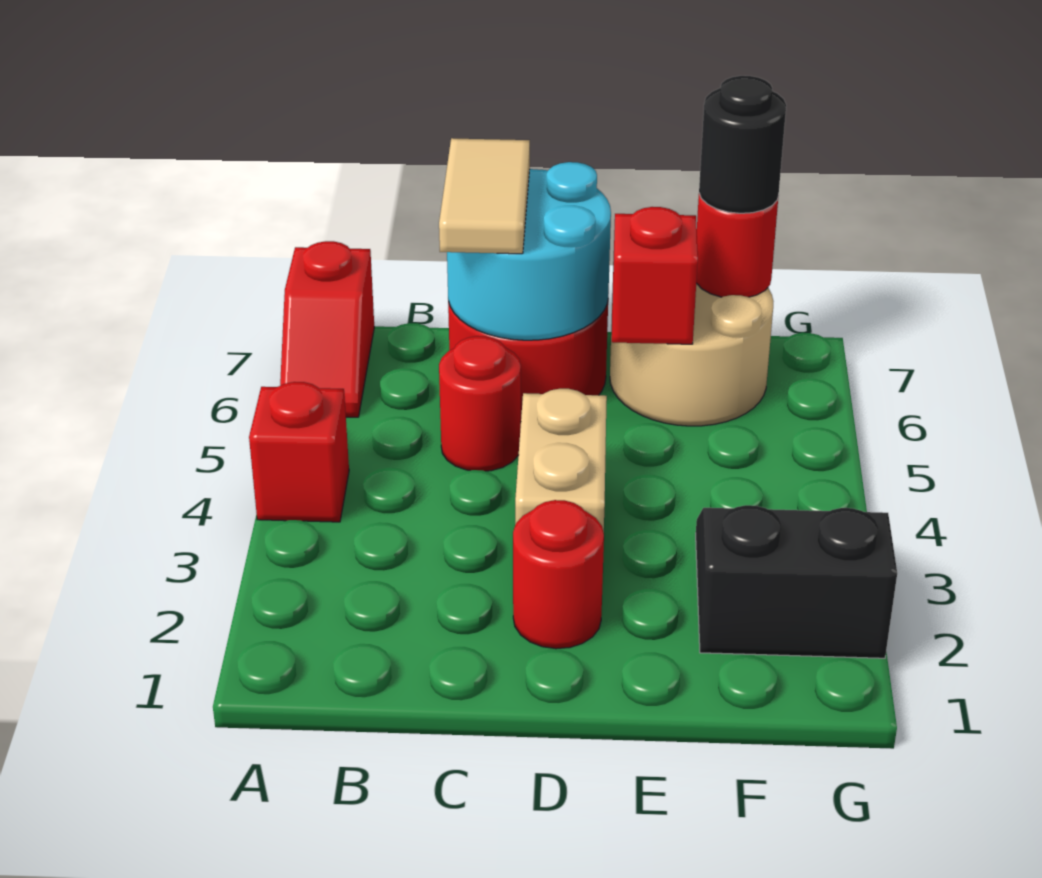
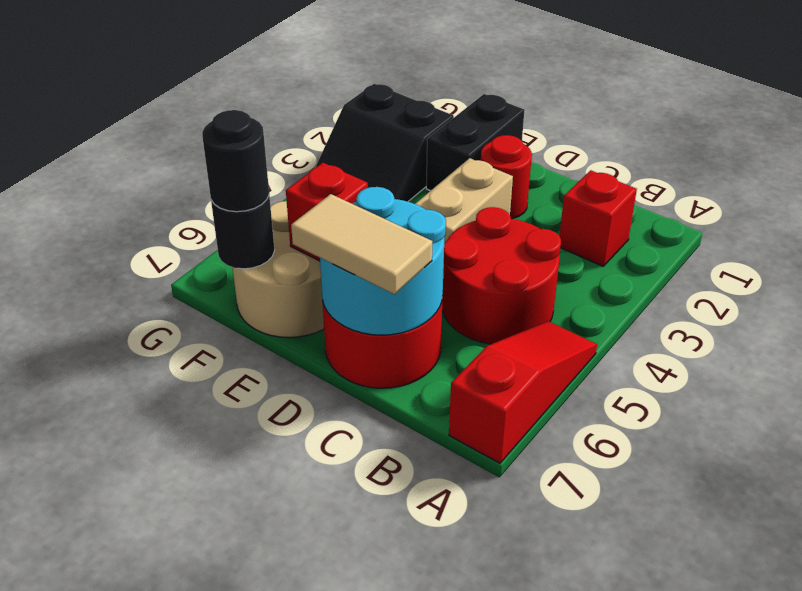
red 1x1 brick [249,382,349,522] -> red 1x1 brick moved to [559,170,637,266]
red 1x2 slope [280,241,374,417] -> red 1x3 slope [449,321,597,463]
red 1x1 round brick [439,336,521,471] -> red 2x2 round brick [442,207,561,344]
tan 1x2 tile [439,138,530,254] -> tan 1x2 tile turned to [291,194,433,294]
none -> black 1x2 brick [426,94,524,191]
red 1x1 round brick [696,193,778,297] -> black 1x1 round brick [211,196,275,269]

